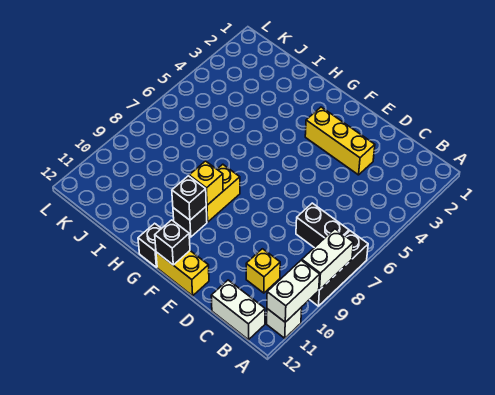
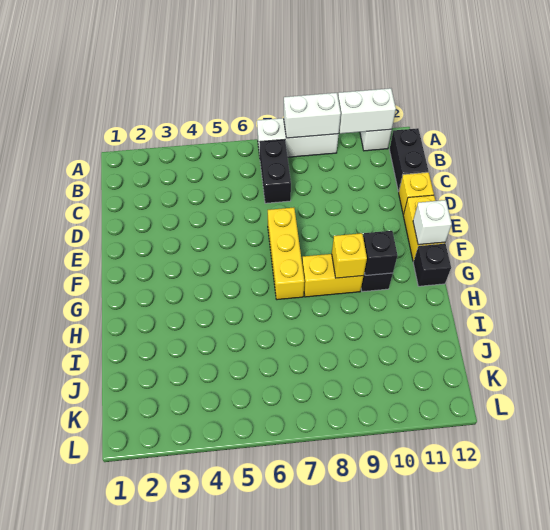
black 1x3 brick [310,231,368,306] -> white 1x3 brick [257,118,339,157]
white 1x2 brick [211,280,265,340] -> black 1x2 brick [389,128,428,192]
yellow 1x1 brick [246,249,280,293] -> yellow 1x1 brick moved to [399,172,434,214]
yellow 1x3 brick [305,107,375,175] -> yellow 1x3 brick moved to [268,208,304,300]
black 1x1 brick [155,220,190,265] -> white 1x1 brick [413,200,452,245]

